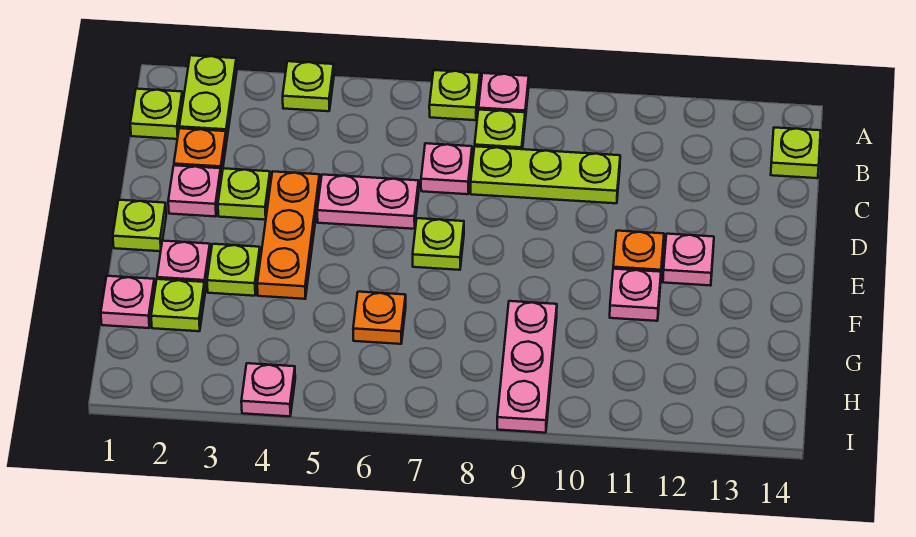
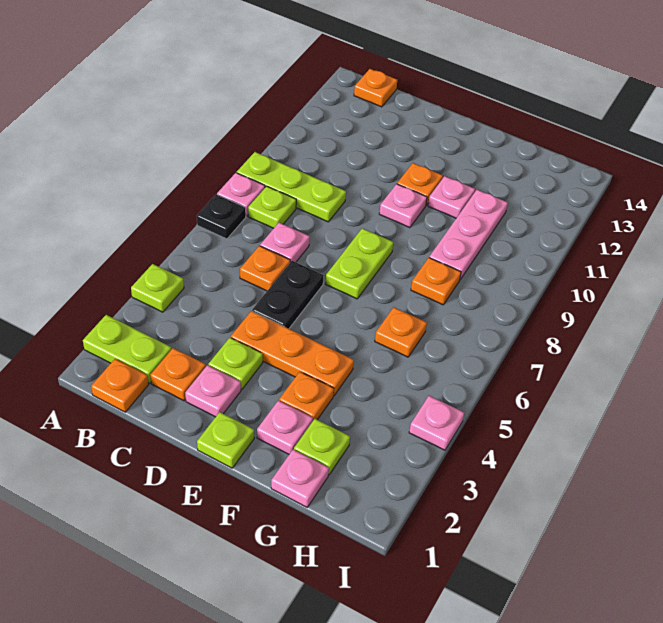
lime 1x1 plate [429,70,480,120] -> black 1x1 plate [197,194,246,239]
lime 1x1 plate [130,89,183,139] -> orange 1x1 plate [91,359,149,412]
lime 1x1 plate [771,128,821,178] -> orange 1x1 plate [354,69,397,107]
none -> orange 1x1 plate [240,246,290,291]
lime 1x3 plate [471,146,620,203] -> lime 1x3 plate turned to [237,152,346,222]
pink 1x2 plate [317,175,419,229] -> black 1x2 plate [252,261,324,329]
lime 1x1 plate [413,218,464,270] -> lime 1x2 plate [326,228,393,299]
pink 1x1 plate [663,234,714,286] -> pink 1x1 plate moved to [379,184,427,228]
lime 1x1 plate [207,244,260,296] -> orange 1x1 plate [279,372,334,420]
none -> orange 1x1 plate [411,258,461,305]
pink 1x3 plate [497,301,557,433] -> pink 1x3 plate turned to [429,190,508,280]

